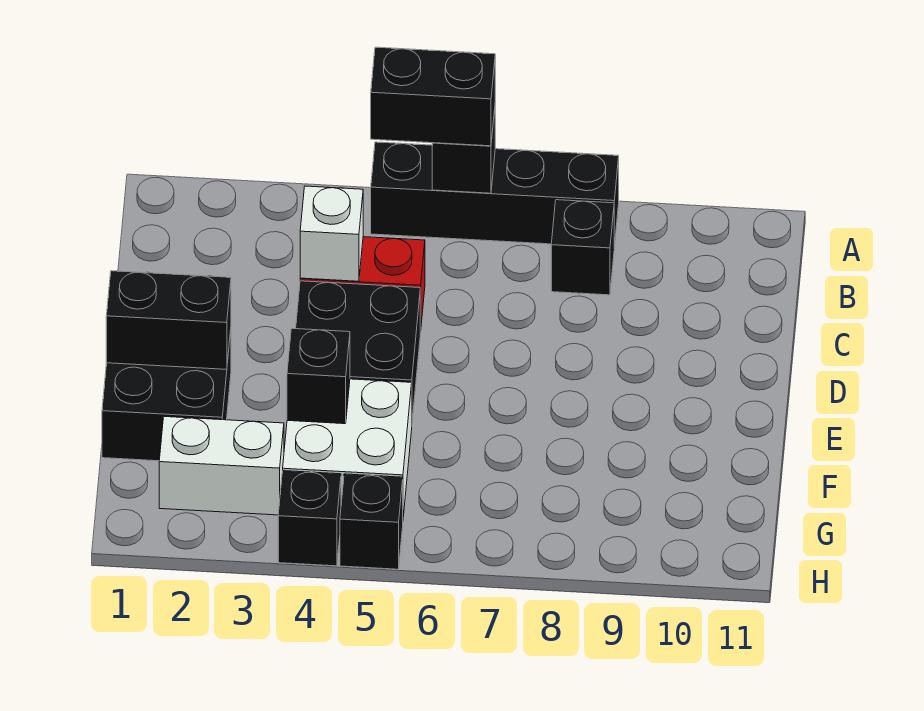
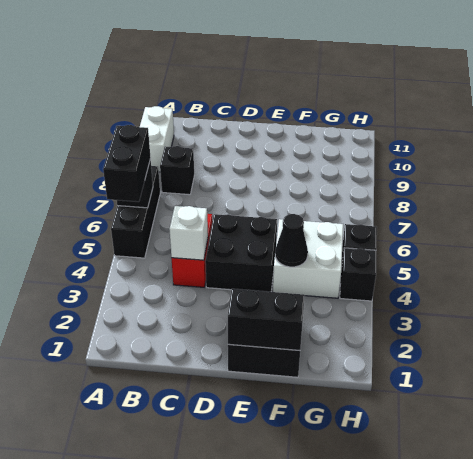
black 1x4 brick [371,142,619,247] -> black 1x3 brick [111,166,160,258]
black 1x2 brick [106,271,231,369] -> black 1x2 brick turned to [228,289,305,351]
black 1x1 brick [287,328,350,424] -> black 1x1 cone [275,214,308,267]
white 1x2 brick [159,417,284,515] -> white 1x2 brick moved to [140,106,174,172]

